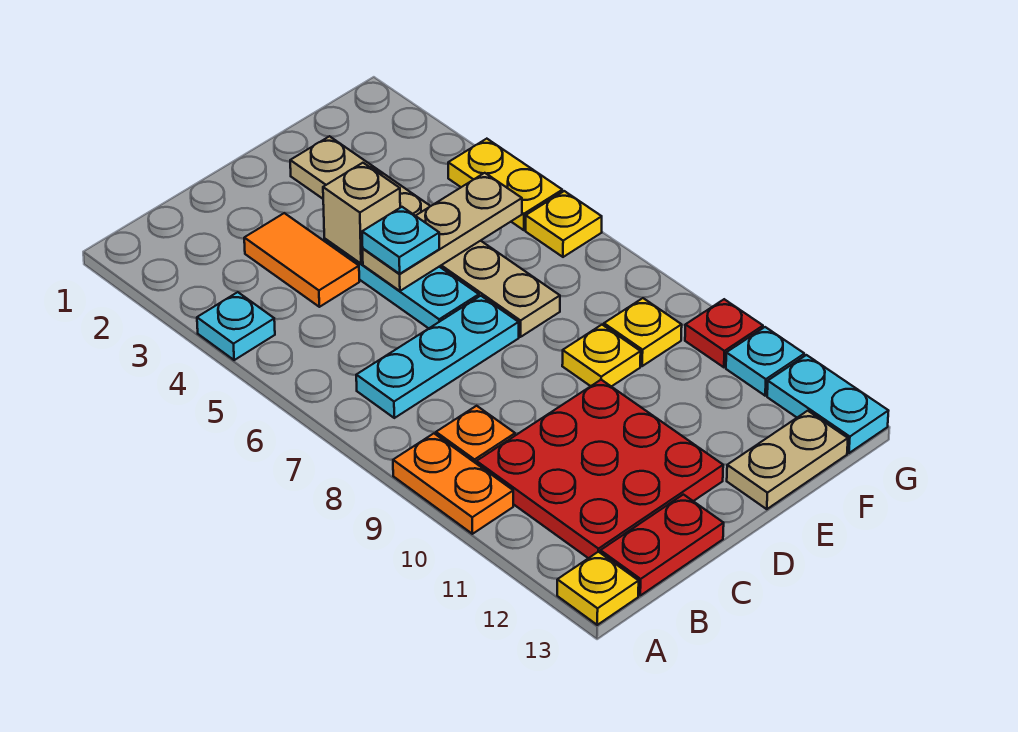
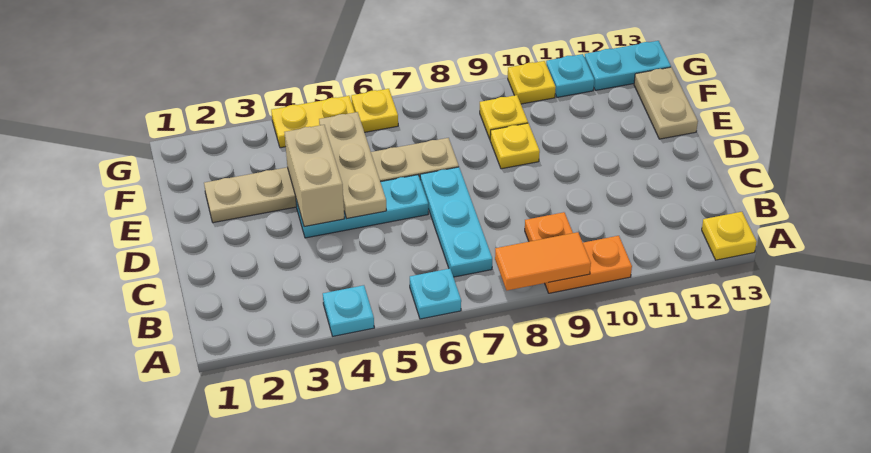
red 3x3 plate [477,380,723,558] -> none
red 1x2 plate [600,495,724,595] -> none
orange 1x2 tile [244,213,359,307] -> orange 1x2 tile moved to [495,232,591,290]
tan 1x1 brick [323,163,400,264] -> tan 1x2 brick [284,125,344,227]
cyan 1x1 plate [362,207,439,274] -> cyan 1x1 plate moved to [410,269,461,319]
red 1x1 plate [685,299,763,367] -> yellow 1x1 plate [508,61,556,104]

